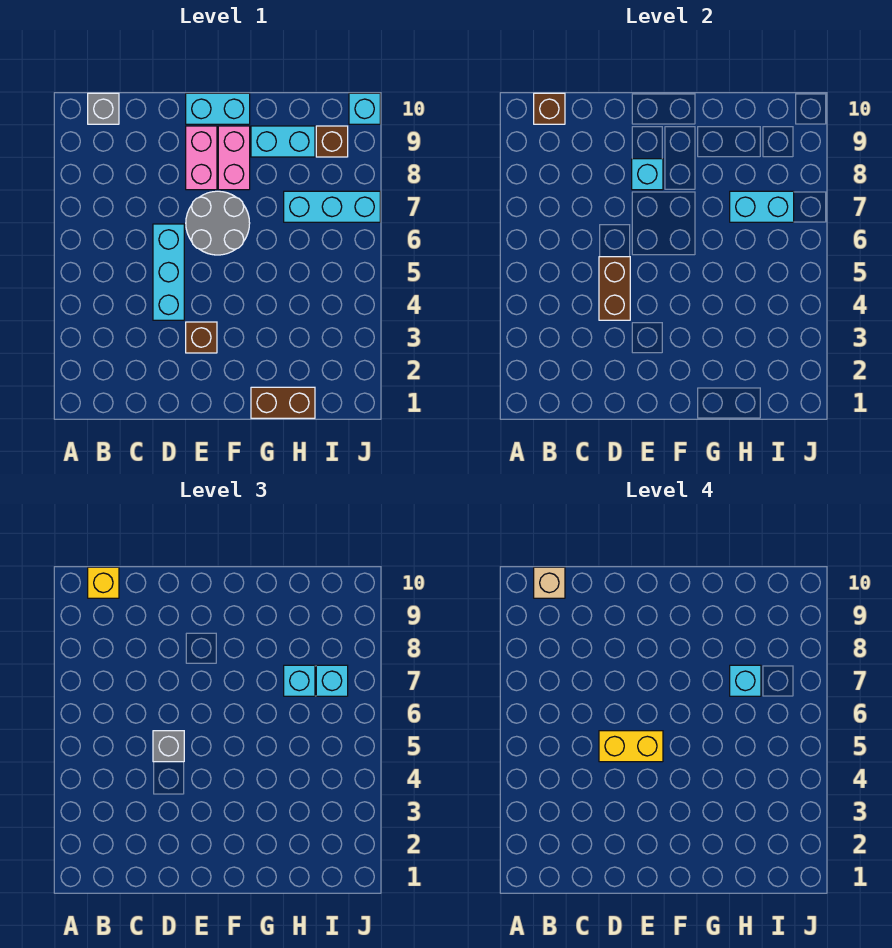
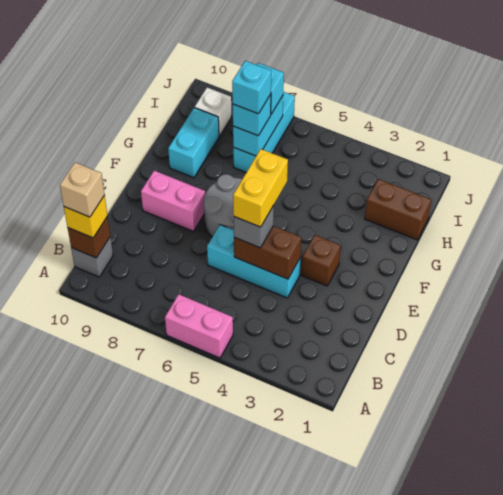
cyan 1x1 brick [632,159,663,190] -> none
cyan 1x2 brick [186,93,250,124] -> none
pink 1x2 brick [218,126,250,190] -> pink 1x2 brick moved to [165,294,233,358]
brown 1x2 brick [251,387,315,418] -> brown 1x2 brick turned to [365,179,431,240]
brown 1x1 brick [316,126,348,157] -> white 1x1 brick [195,88,231,136]
cyan 1x1 brick [349,93,380,124] -> none

